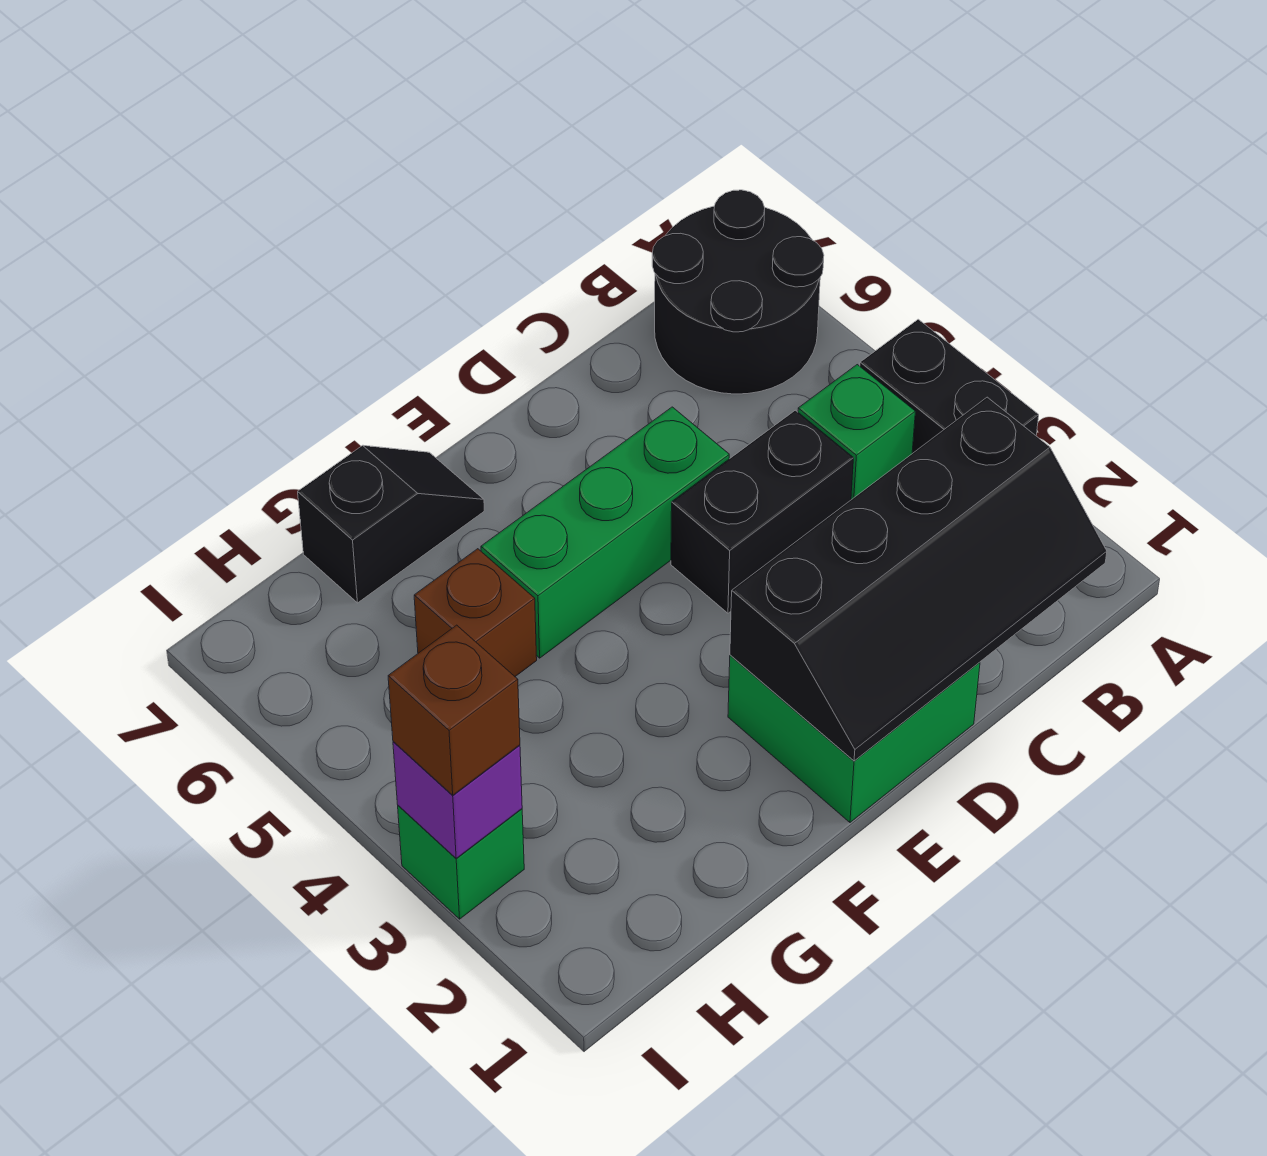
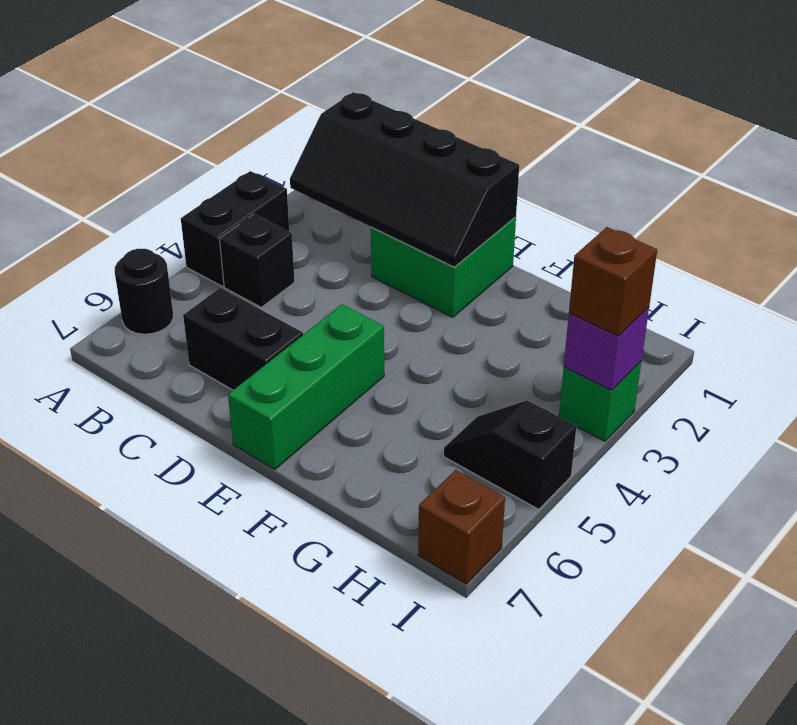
black 2x2 round brick [652,190,824,394] -> black 1x1 round brick [115,249,173,334]
black 2x4 slope [730,397,1107,761] -> black 2x4 slope turned to [290,92,519,267]
green 1x1 brick [798,365,915,500] -> black 1x1 brick [220,214,295,307]
black 1x2 brick [671,410,853,613] -> black 1x2 brick moved to [183,288,303,390]
green 1x3 brick [481,407,729,658] -> green 1x3 brick turned to [228,304,384,469]
black 1x2 slope [298,445,484,603] -> black 1x2 slope moved to [444,400,576,509]
brown 1x1 brick [414,549,537,676] -> brown 1x1 brick moved to [418,470,505,584]

